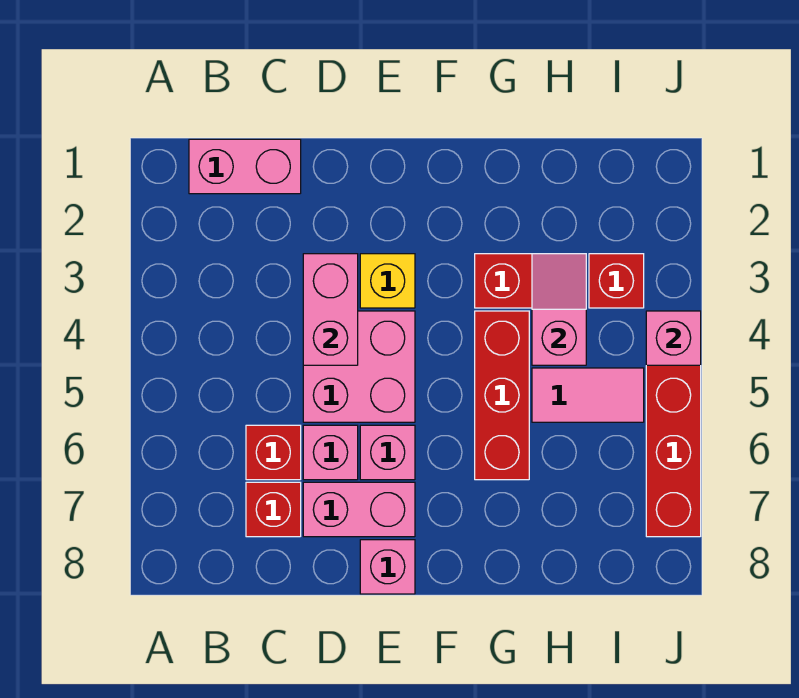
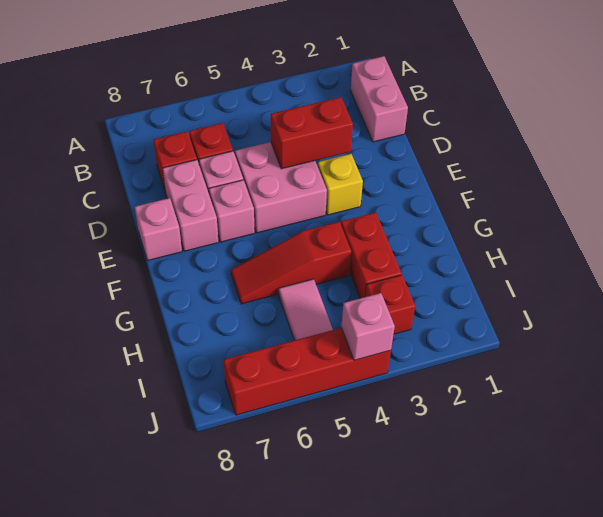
pink 1x2 brick [303,254,358,365] -> red 1x2 brick [271,97,353,169]
red 1x3 brick [475,311,529,480] -> red 1x3 slope [231,222,351,304]
pink 1x2 slope [532,254,586,365] -> none

